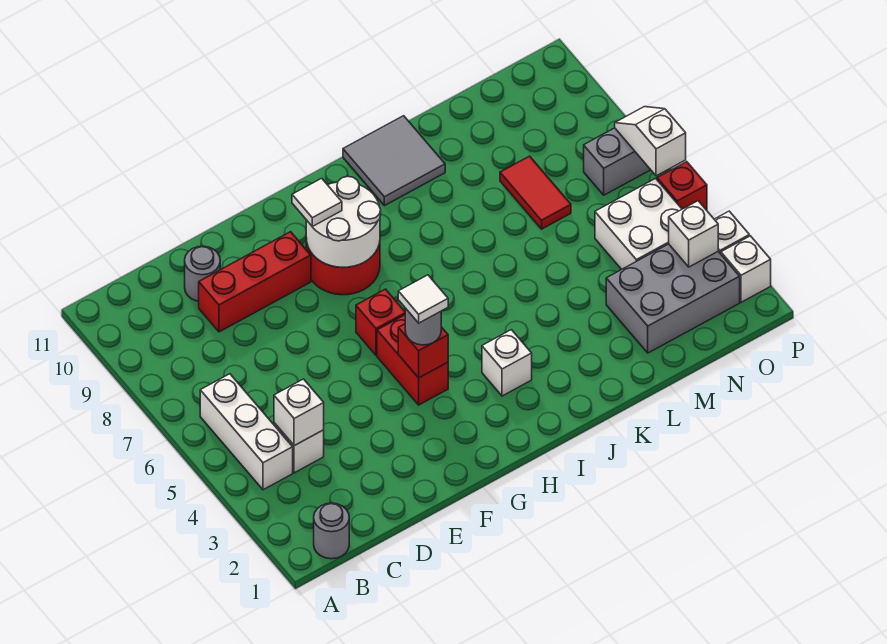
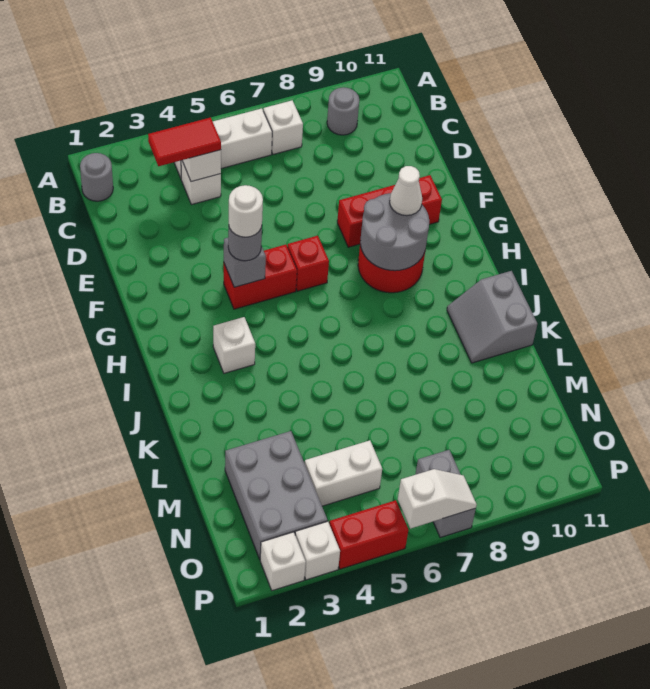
red 1x3 brick [199,232,311,332] -> red 1x3 brick turned to [337,175,442,247]
grey 1x1 round brick [185,246,220,301] -> grey 1x1 round brick moved to [327,87,359,135]
red 1x1 brick [398,324,448,378] -> grey 1x1 brick [224,238,266,287]
white 1x1 tile [398,275,448,323] -> white 1x1 round brick [229,185,263,237]
white 2x2 round brick [306,176,381,267] -> grey 2x2 round brick [360,193,429,271]
white 1x1 tile [292,178,342,227] -> white 1x1 cone [390,166,422,216]
grey 2x2 tile [343,116,445,206] -> grey 2x2 slope [447,271,537,363]
red 1x2 tile [500,156,571,229] -> red 1x2 tile moved to [148,117,221,166]
white 2x2 brick [595,179,682,269] -> white 1x2 brick [305,440,382,506]
white 1x1 brick [669,201,718,267] -> white 1x1 brick moved to [263,100,303,154]
red 1x1 brick [657,162,707,210] -> red 1x2 brick [329,500,408,569]

